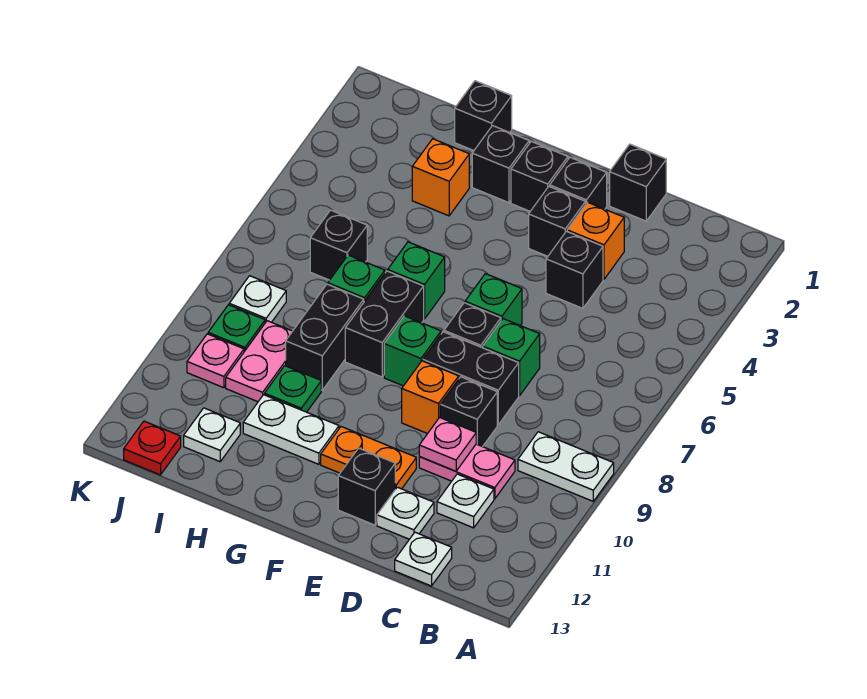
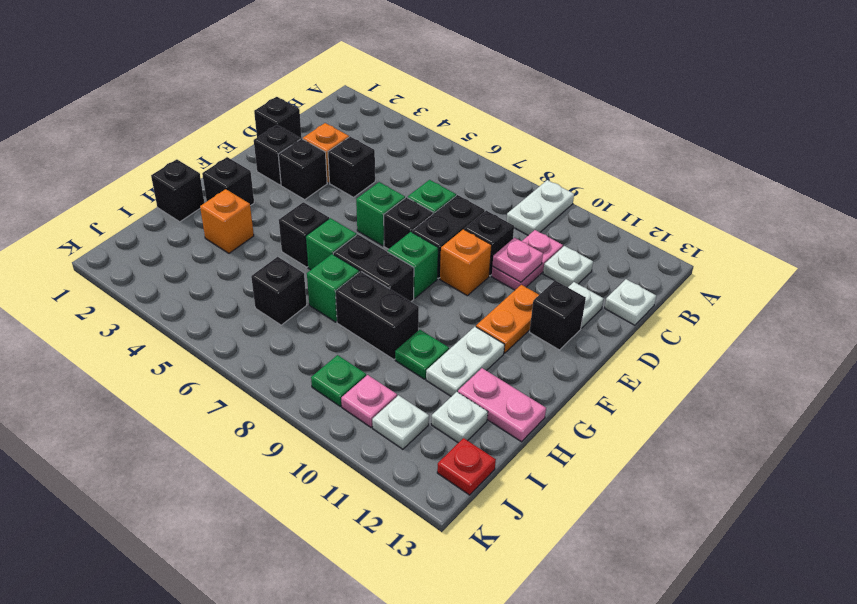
black 1x1 brick [511,142,568,211] -> black 1x1 brick moved to [279,202,329,267]
pink 1x2 plate [226,321,292,402] -> pink 1x2 plate moved to [458,368,546,442]
white 1x1 plate [229,276,286,323] -> white 1x1 plate moved to [372,395,429,449]

